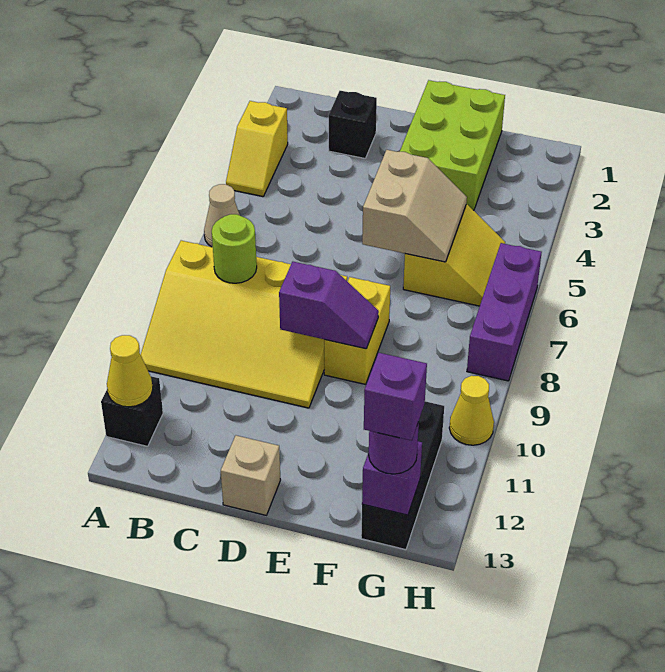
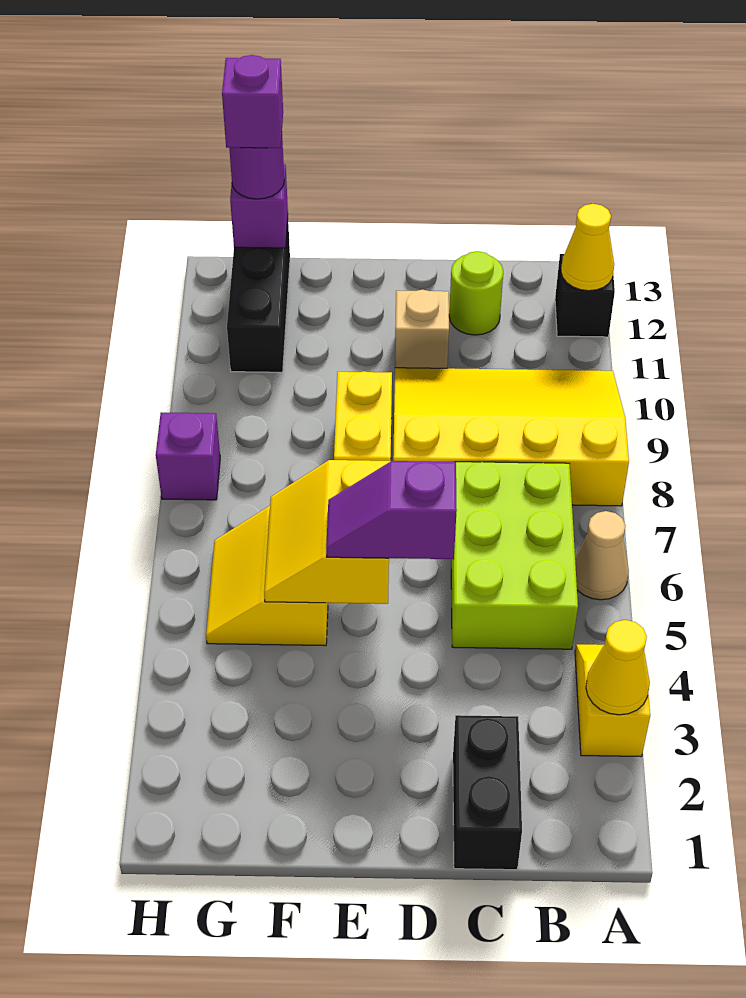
lime 1x1 round brick [212,214,257,283] -> lime 1x1 round brick moved to [449,251,503,335]
black 1x1 brick [329,91,377,159] -> black 1x2 brick [453,715,522,870]
purple 1x2 slope [279,262,379,349] -> purple 1x2 slope moved to [326,461,457,559]
tan 1x1 brick [220,435,280,515] -> tan 1x1 brick moved to [395,290,449,368]
lime 2x3 brick [400,80,505,210] -> lime 2x3 brick moved to [451,462,578,649]
tan 2x2 slope [362,150,467,262] -> yellow 2x2 slope [264,460,390,604]
purple 1x3 brick [467,243,542,381] -> purple 1x1 brick [156,412,220,500]
yellow 1x1 cone [449,376,494,445] -> yellow 1x1 cone moved to [586,620,650,715]

